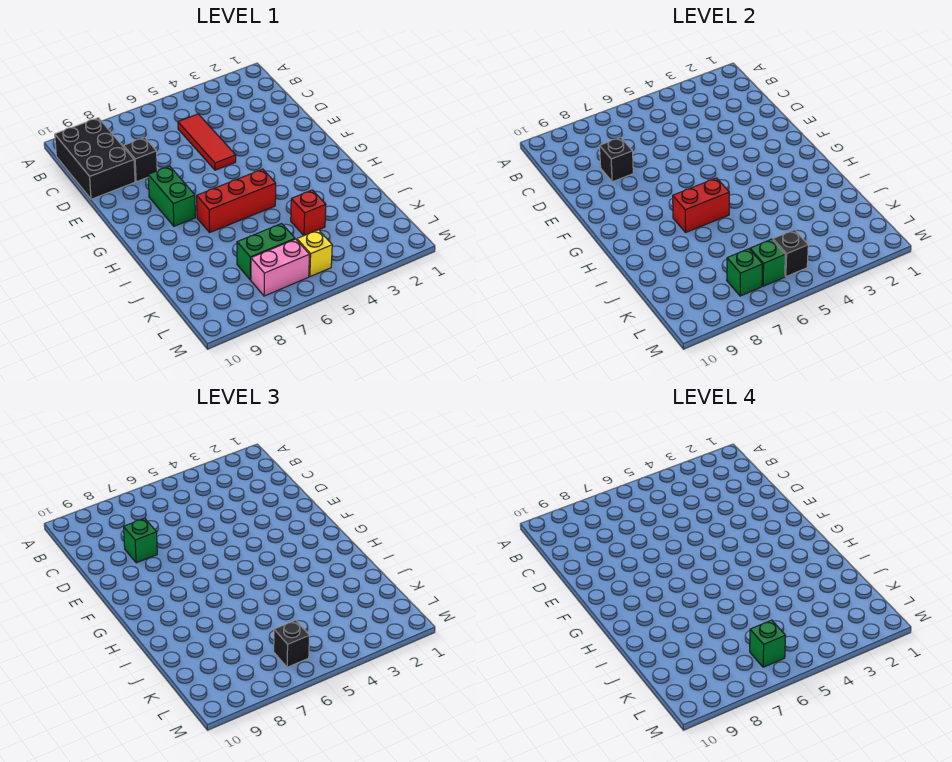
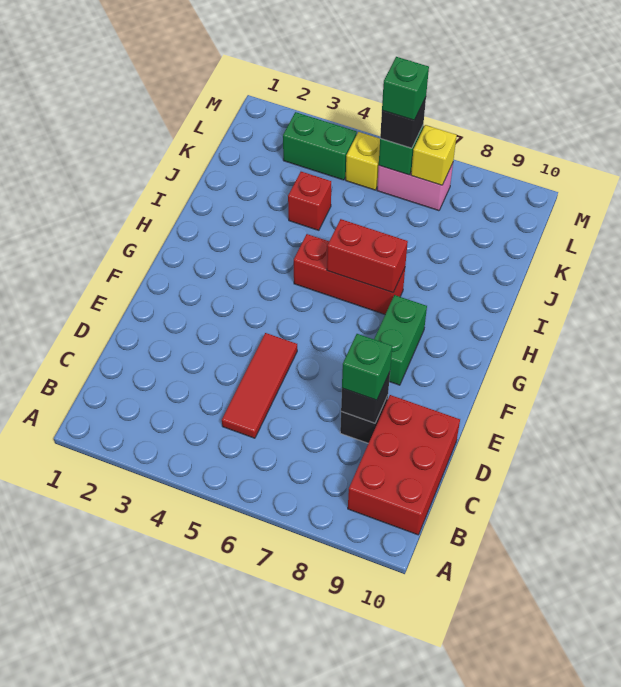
black 2x3 brick [55,118,135,199] -> red 2x3 brick [348,395,460,535]
green 1x2 brick [237,224,295,280] -> green 1x2 brick moved to [283,112,357,180]
black 1x1 brick [773,230,808,277] -> none
green 1x1 brick [727,249,763,296] -> yellow 1x1 brick [411,125,457,185]

